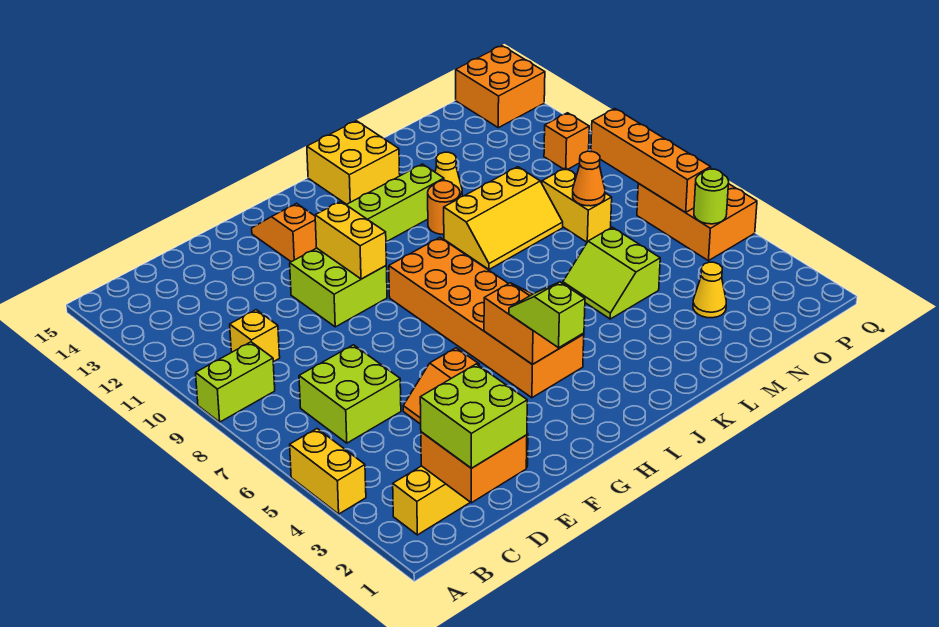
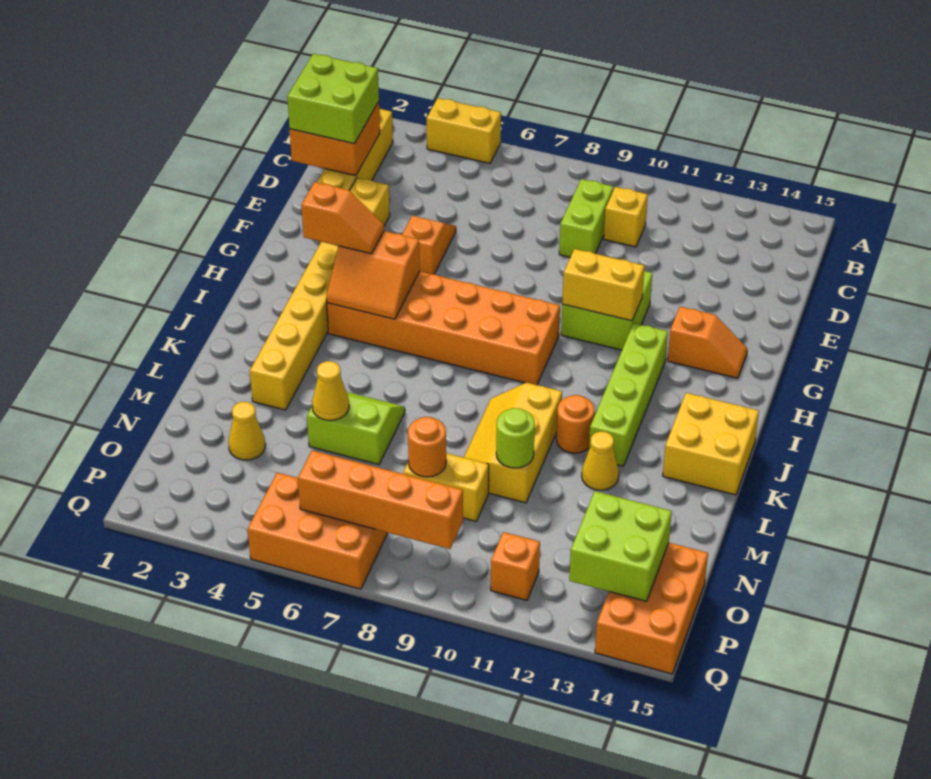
lime 1x2 brick [196,342,275,422] -> lime 1x2 brick moved to [559,179,613,257]
lime 2x2 brick [299,345,401,443] -> lime 2x2 brick moved to [569,491,672,601]
none -> yellow 1x8 brick [250,178,390,410]
lime 1x2 slope [509,282,585,348] -> orange 1x2 slope [301,182,384,254]
none -> yellow 1x1 cone [312,361,349,421]
orange 1x1 cone [573,151,605,206] -> orange 1x1 round brick [408,417,446,477]
lime 1x1 round brick [694,169,729,224] -> lime 1x1 round brick moved to [496,408,535,468]
orange 2x2 brick [456,46,545,128] -> orange 2x3 brick [595,543,708,674]

